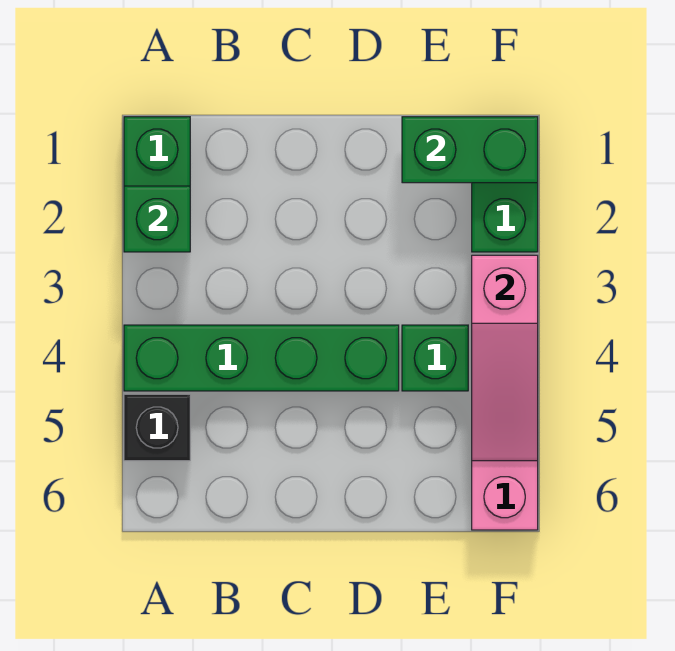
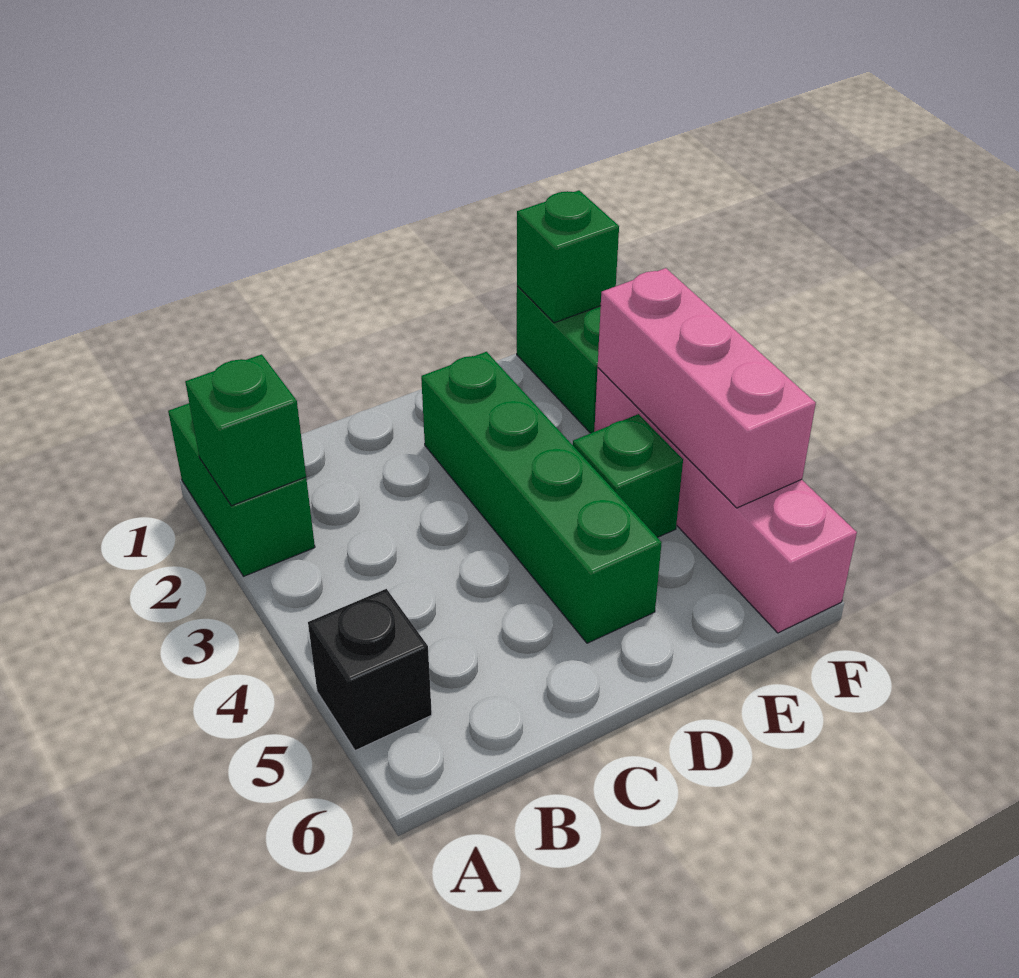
green 1x4 brick [124,325,399,391] -> green 1x4 brick turned to [421,352,662,643]
green 1x2 brick [402,117,538,183] -> green 1x1 brick [517,190,619,323]
pink 1x3 slope [472,255,538,461] -> pink 1x3 brick [598,268,816,508]

